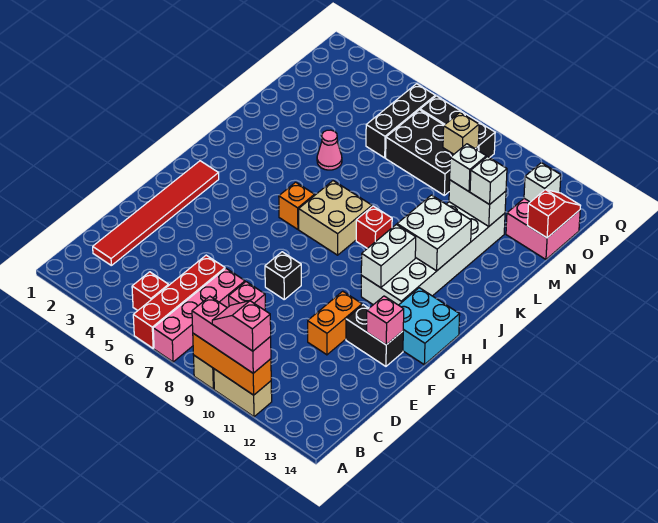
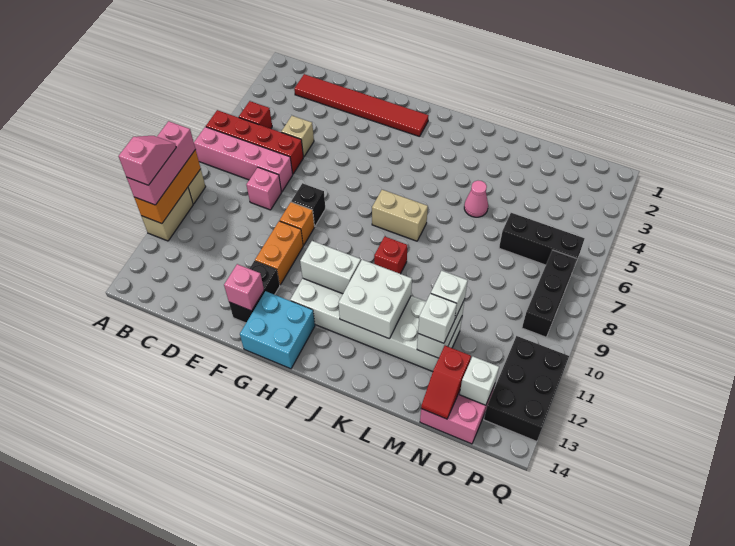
orange 1x2 brick [308,291,362,355] -> orange 1x2 brick turned to [255,221,303,285]
orange 1x1 brick [279,182,315,229] -> orange 1x1 brick moved to [280,202,315,245]
tan 2x2 brick [299,181,372,255] -> tan 1x2 brick [372,190,428,241]
black 2x3 brick [386,110,478,195] -> black 2x3 brick moved to [484,336,569,441]
red 1x2 slope [528,190,581,238] -> red 1x2 slope turned to [421,346,471,419]
tan 1x1 brick [443,113,479,154] -> tan 1x1 brick moved to [281,116,314,157]

